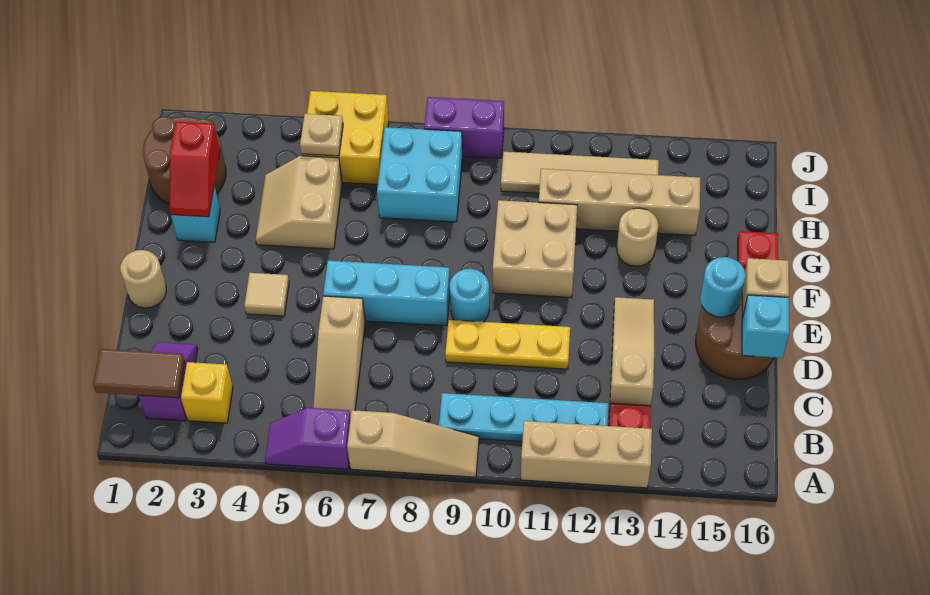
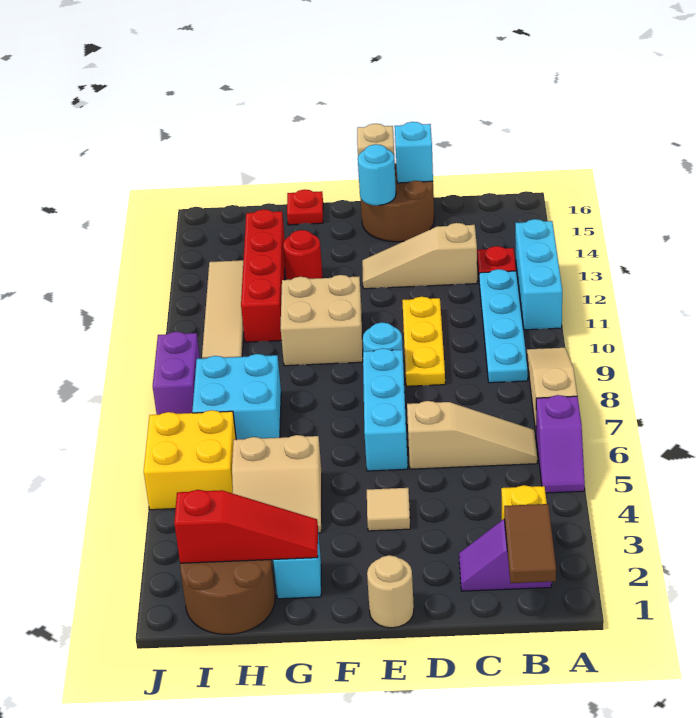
tan 1x3 brick [521,421,652,488] -> cyan 1x3 brick [515,219,562,330]
red 1x2 slope [169,122,220,217] -> red 1x3 slope [174,490,318,563]
tan 1x1 round brick [617,208,658,266] -> red 1x1 round brick [283,230,323,280]
tan 1x4 brick [539,169,700,235] -> red 1x4 brick [241,209,285,342]
tan 1x1 plate [300,114,343,156] -> none

